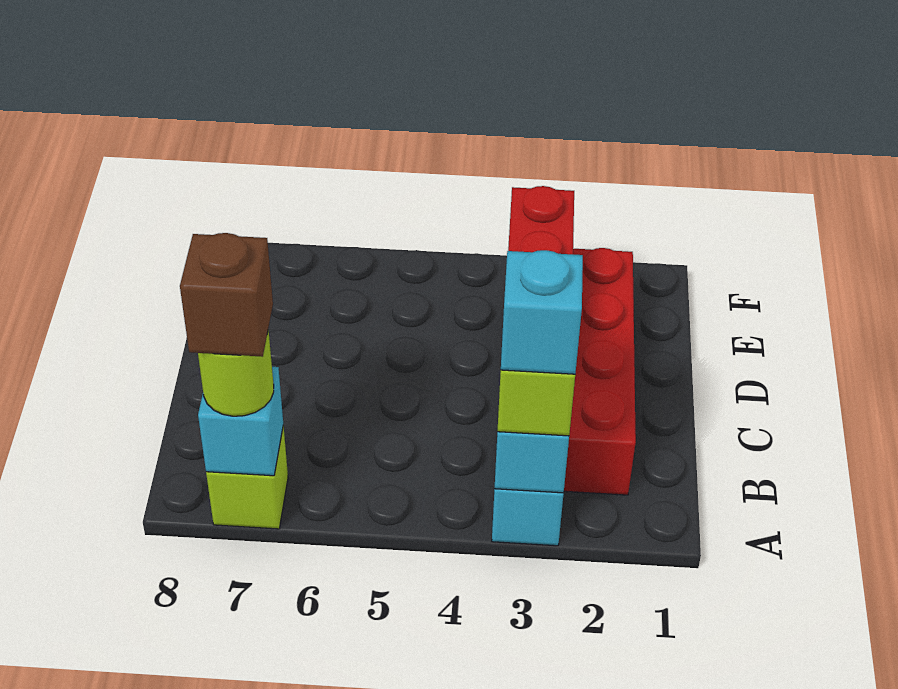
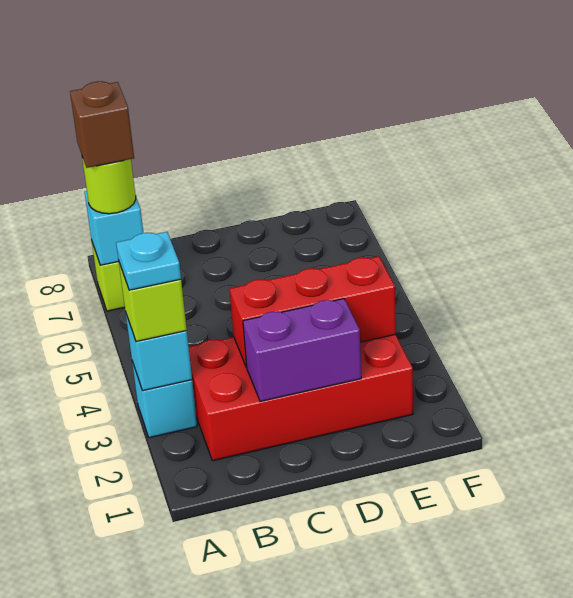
cyan 1x1 brick [501,250,583,374] -> cyan 1x1 plate [116,232,181,290]
none -> purple 1x2 brick [243,299,361,401]

